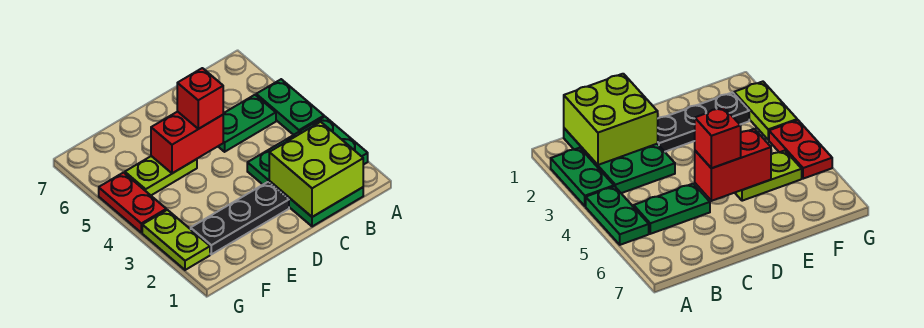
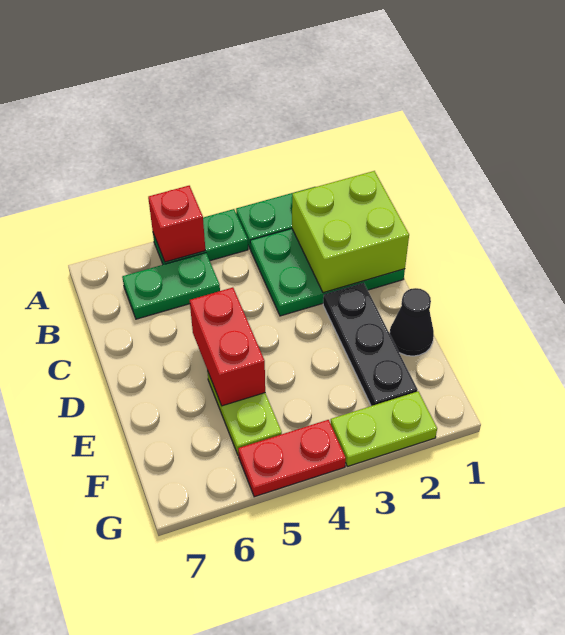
green 1x2 plate [218,95,276,152] -> green 1x2 plate turned to [122,253,220,319]
red 1x1 brick [177,68,223,129] -> red 1x1 brick moved to [148,186,205,262]
none -> black 1x1 cone [390,288,434,356]

